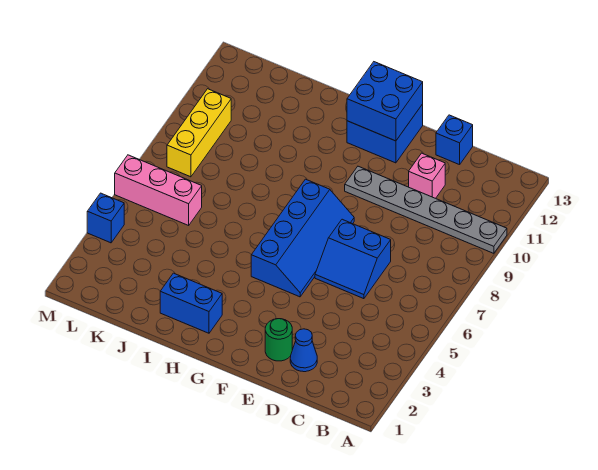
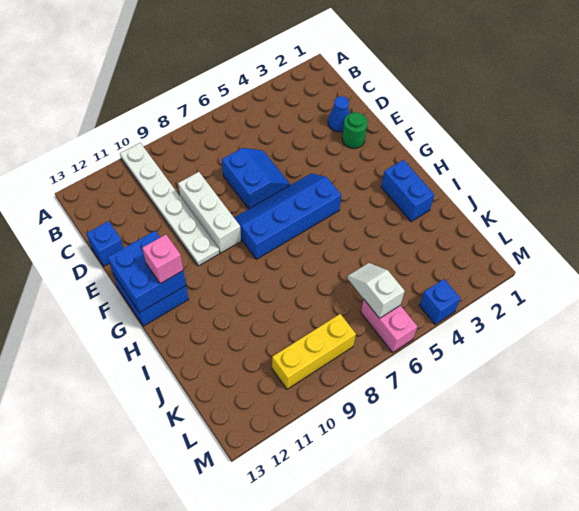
grey 1x6 plate [345,166,507,253] -> white 1x6 plate [120,143,219,266]
none -> white 1x3 brick [178,172,241,253]
pink 1x1 brick [409,153,445,198] -> pink 1x1 brick moved to [142,235,183,284]
pink 1x3 brick [115,155,202,225] -> pink 1x2 brick [361,300,417,352]
none -> white 1x2 slope [348,263,405,319]

